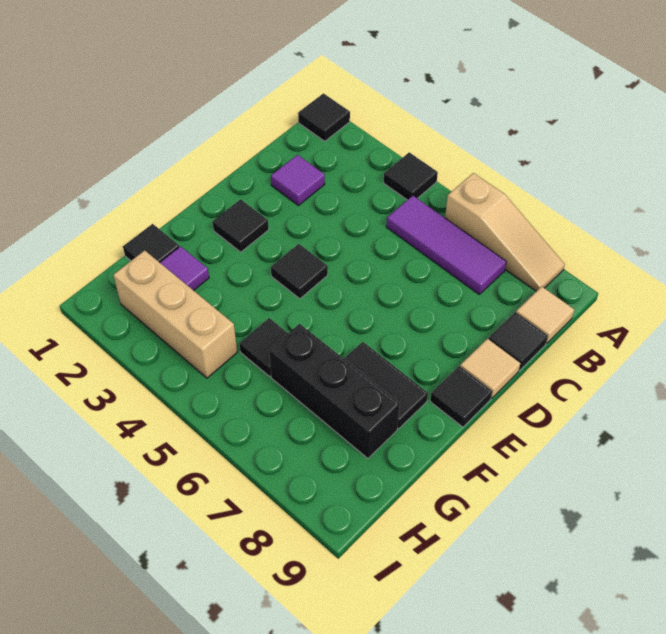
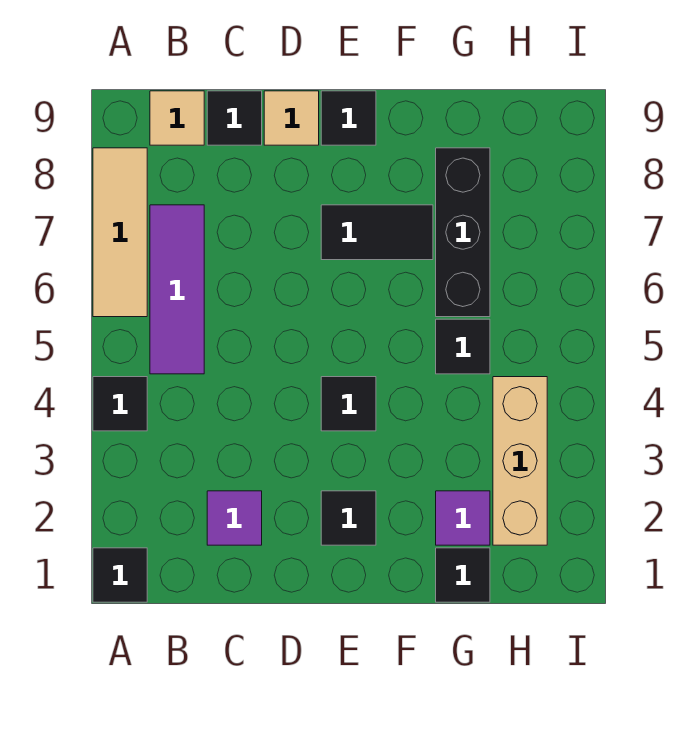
tan 1x3 slope [445,173,565,291] -> tan 1x3 tile [93,148,147,317]
black 1x2 tile [344,342,428,429] -> black 1x2 tile turned to [321,205,433,260]

